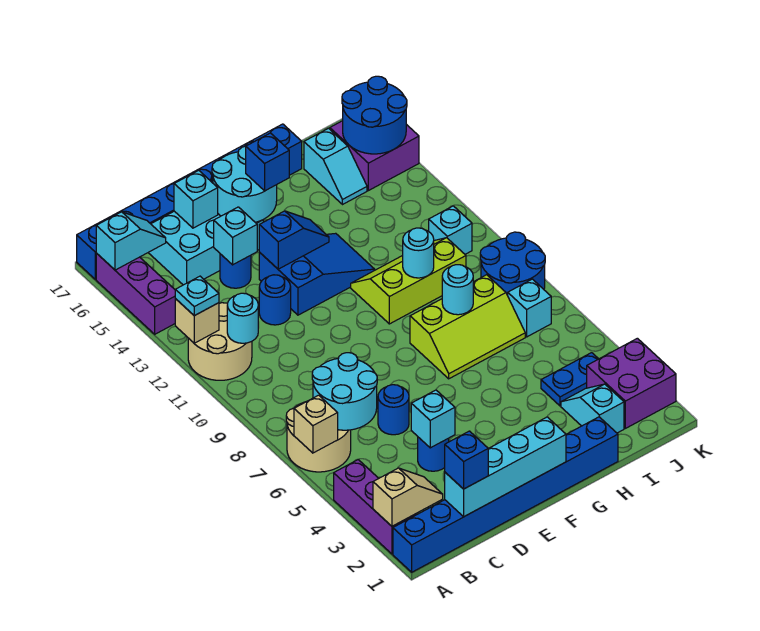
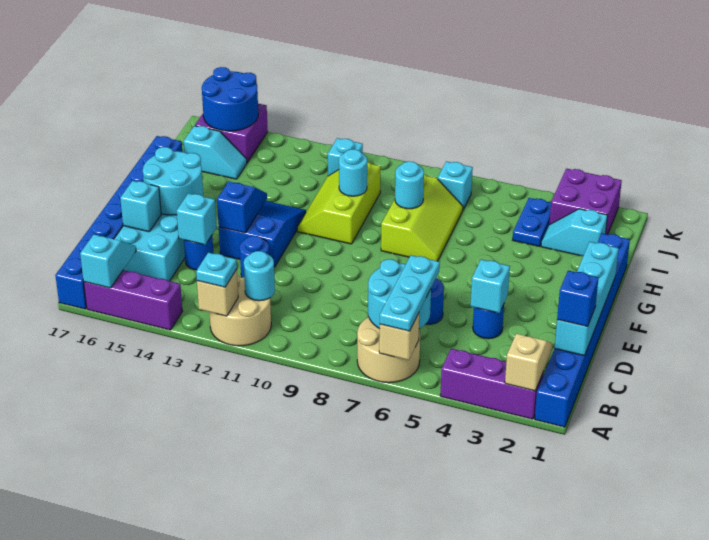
none -> cyan 1x3 plate [380,255,440,331]
blue 1x1 brick [246,133,289,191] -> none
blue 2x2 round brick [480,232,545,295] -> none

